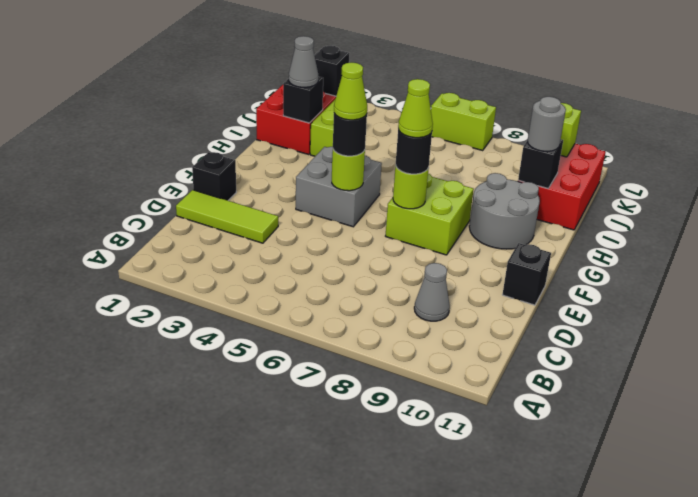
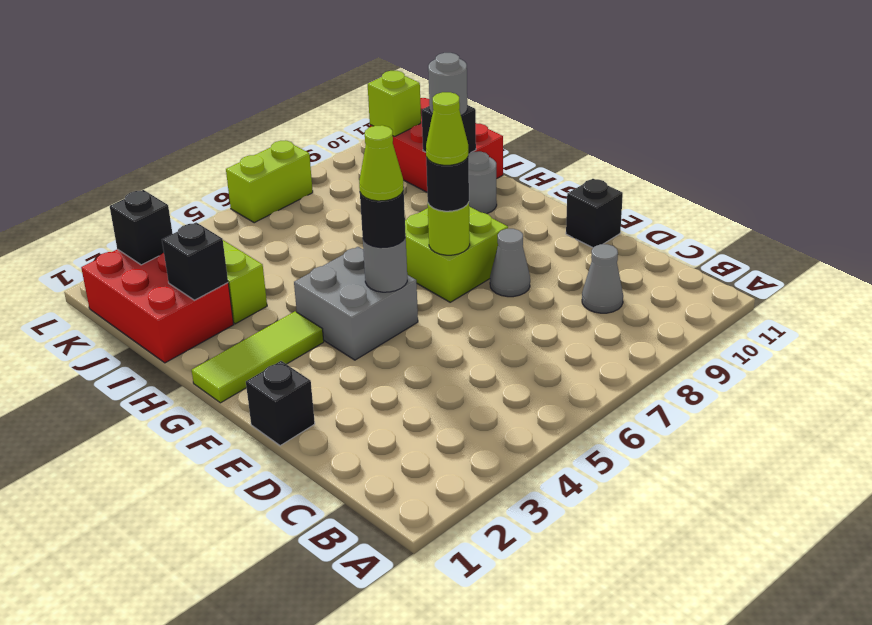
lime 1x3 tile [176,190,278,243] -> lime 1x3 tile moved to [192,312,324,403]
lime 1x1 round brick [332,150,365,191] -> grey 1x1 round brick [363,235,407,292]
grey 2x2 round brick [469,173,540,249] -> grey 1x1 round brick [468,151,497,214]
grey 1x1 cone [289,36,318,87] -> grey 1x1 cone moved to [490,229,530,297]

